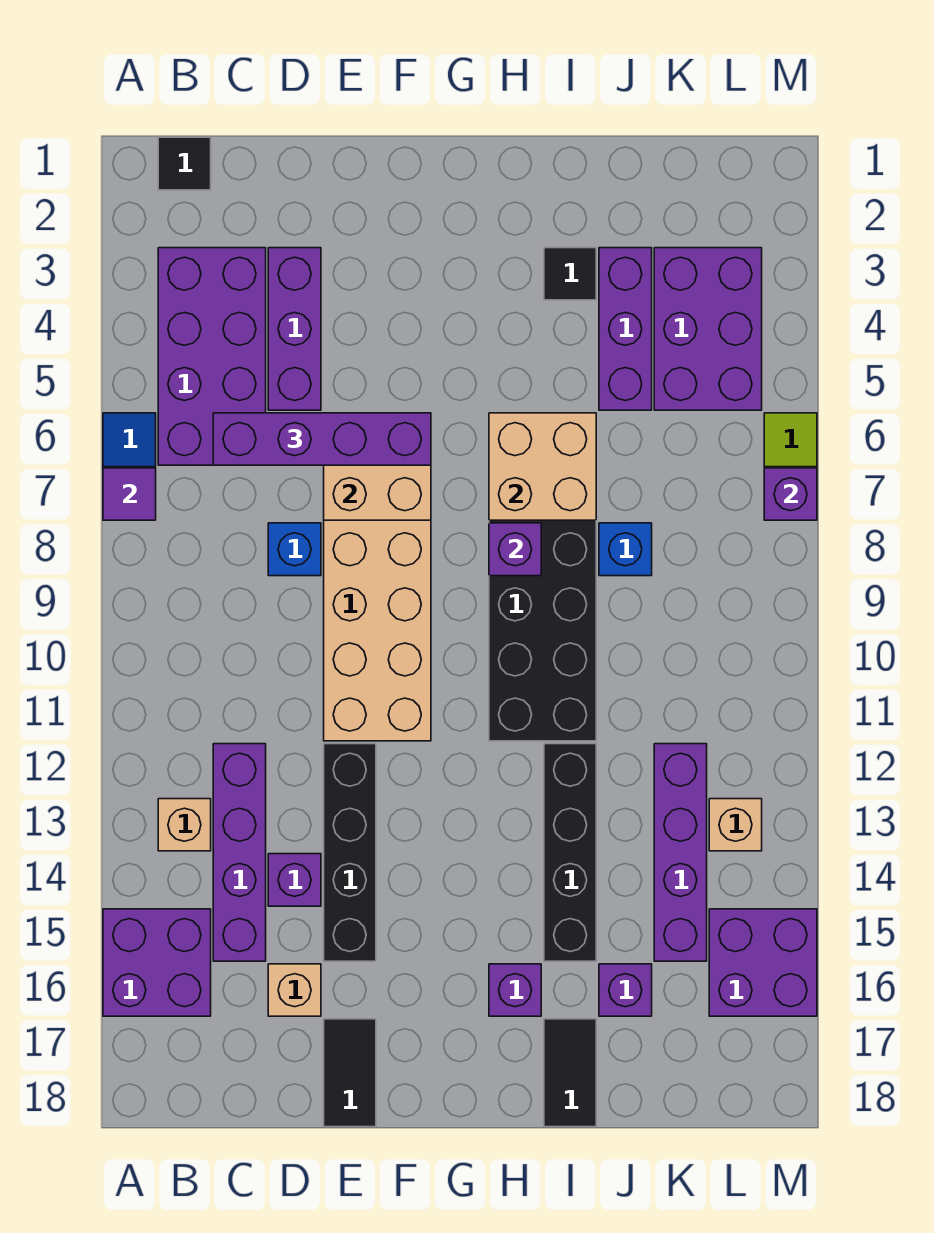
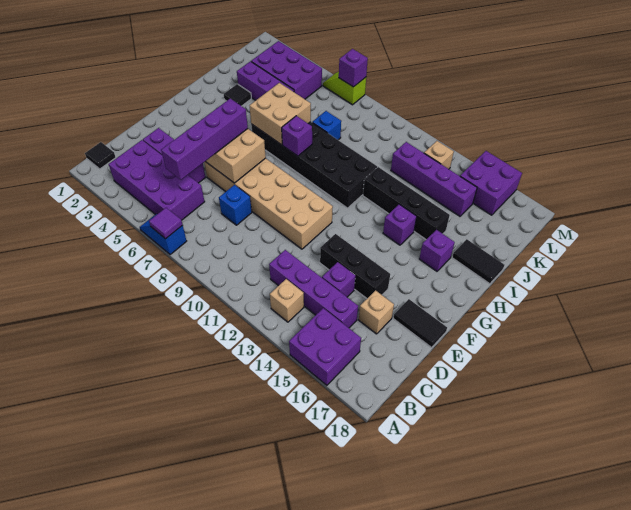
black 1x4 brick [324,744,376,961] -> black 1x3 brick [320,234,390,298]
purple 1x1 brick [599,964,652,1016] -> purple 1x1 brick moved to [383,204,417,245]

